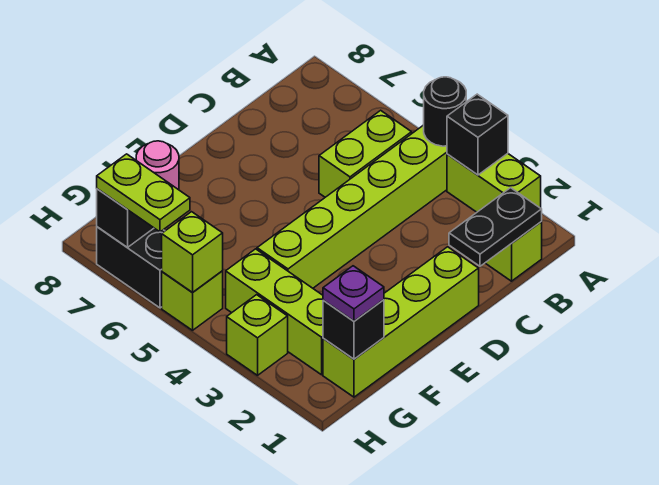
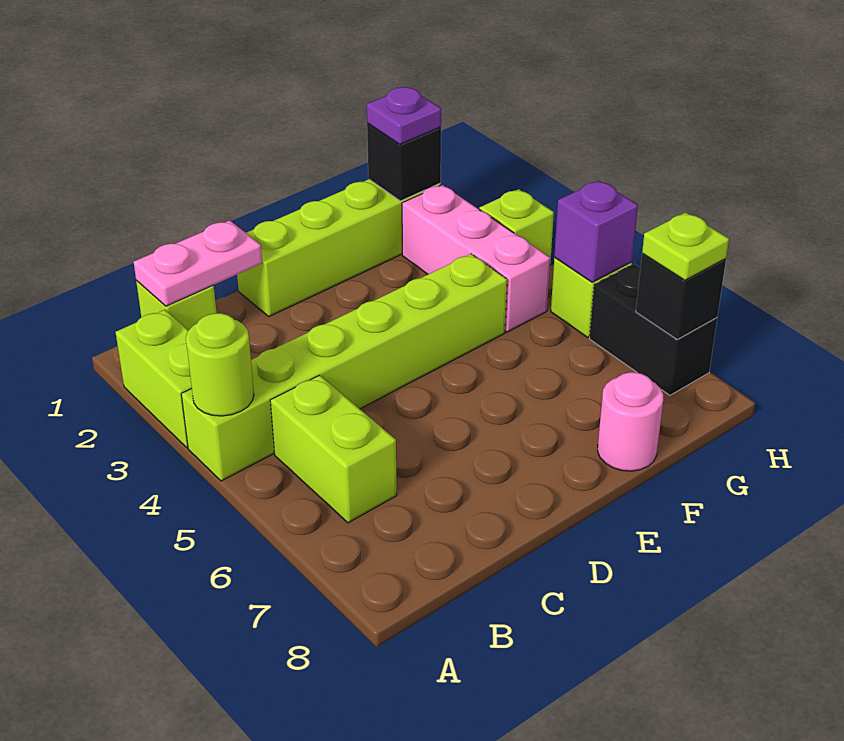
black 1x1 brick [447,94,508,175] -> none
black 1x1 round brick [424,77,466,146] -> lime 1x1 round brick [186,313,254,416]
black 1x2 plate [449,188,542,266] -> pink 1x2 plate [134,220,262,306]
lime 1x2 brick [319,110,412,197] -> lime 1x2 brick turned to [270,375,397,523]
lime 1x3 brick [226,249,323,375] -> pink 1x3 brick [402,185,550,332]
lime 1x1 brick [162,212,223,293] -> purple 1x1 brick [554,181,638,282]
lime 1x2 plate [97,154,190,232] -> lime 1x1 plate [642,212,729,280]

